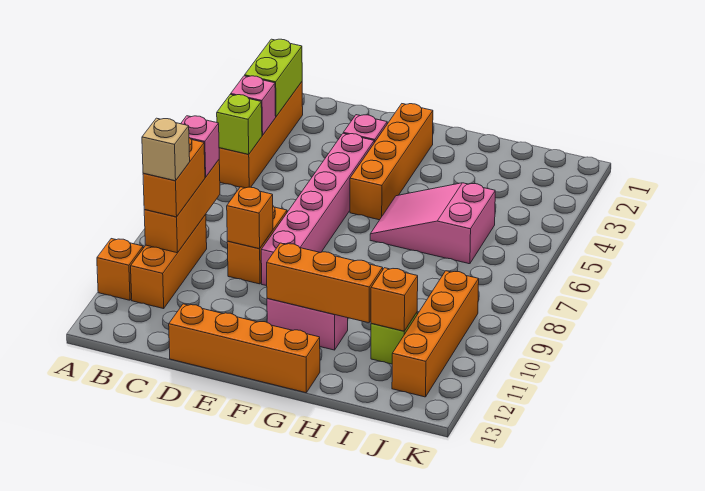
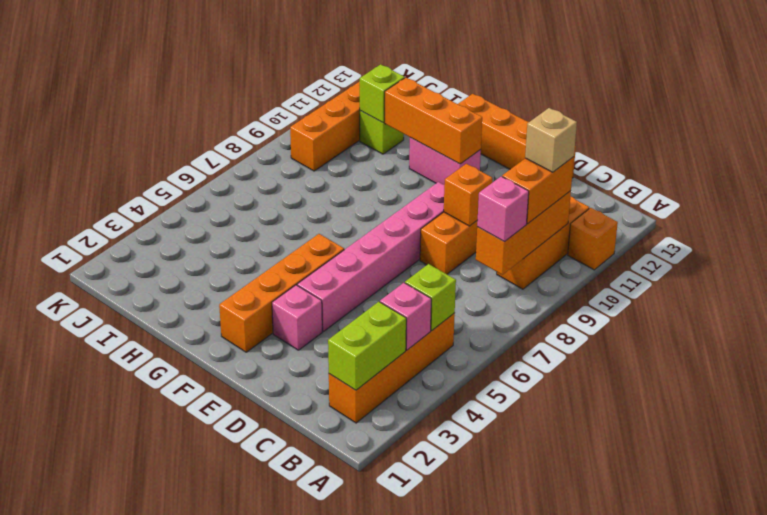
pink 2x3 slope [370,183,495,264] -> none
orange 1x1 brick [371,268,418,331] -> lime 1x1 brick [360,64,405,123]

